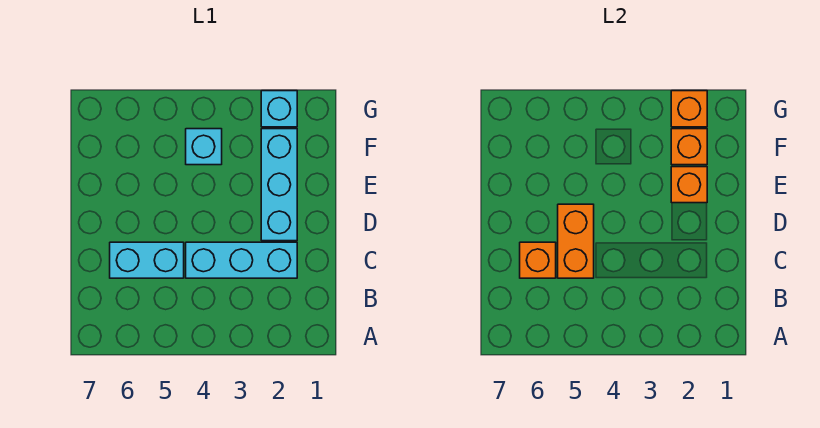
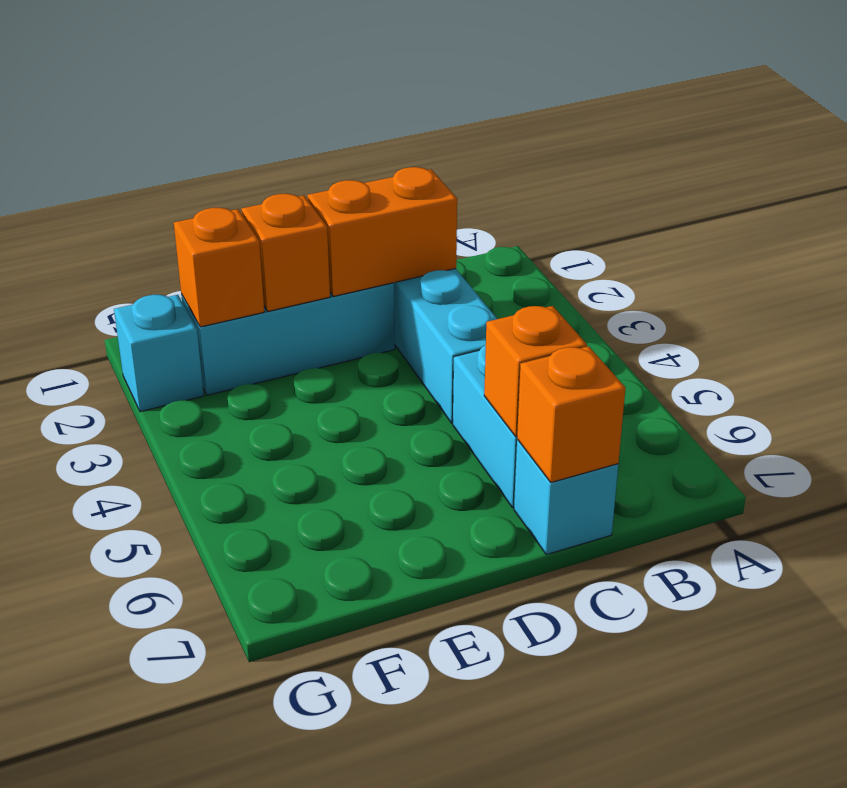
orange 1x2 brick [558,204,594,278] -> orange 1x2 brick moved to [307,167,457,296]
cyan 1x1 brick [186,129,222,165] -> cyan 1x1 brick moved to [514,440,618,555]
orange 1x1 brick [671,91,707,127] -> orange 1x1 brick moved to [517,346,625,482]

